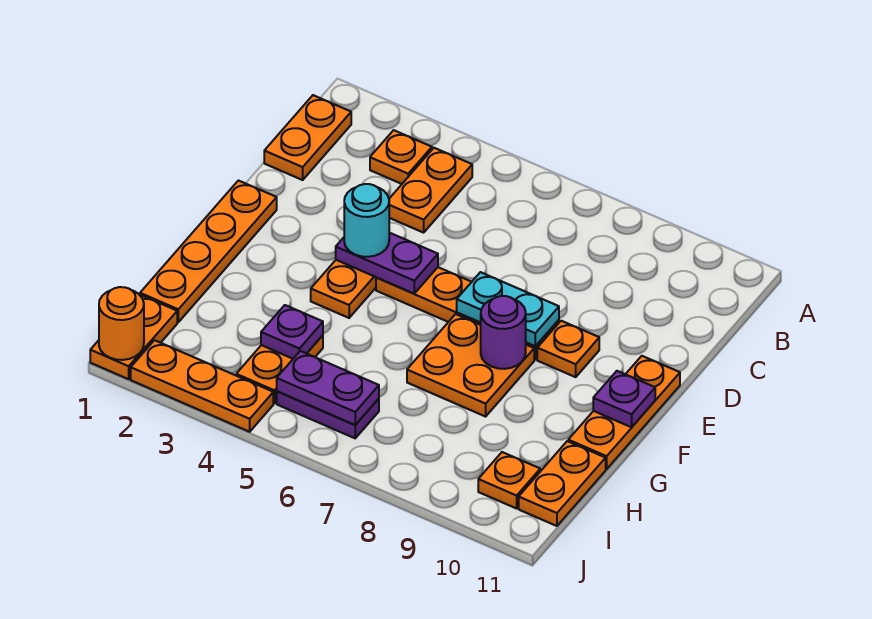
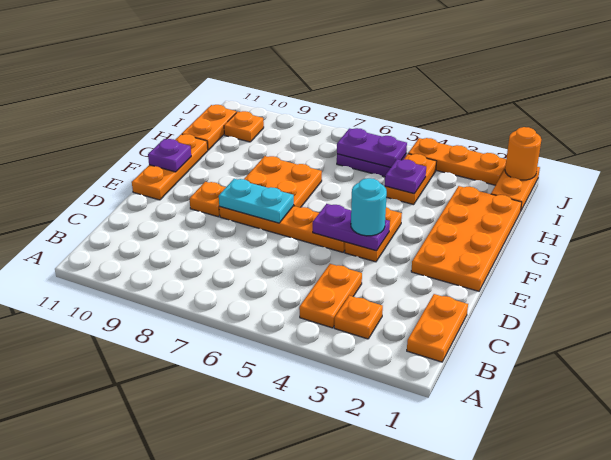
orange 1x4 plate [140,181,277,322] -> orange 2x4 plate [411,186,522,291]
purple 1x1 round brick [481,296,526,369] -> none

